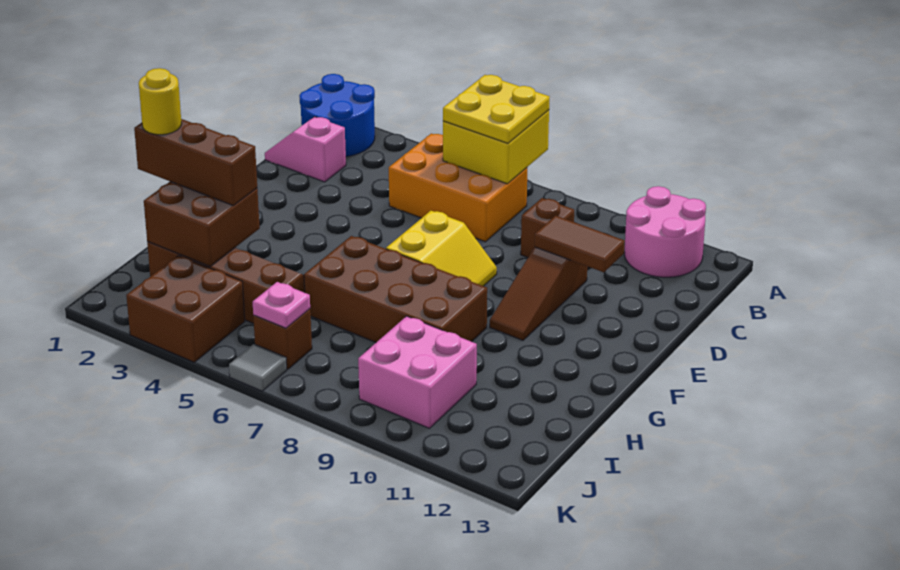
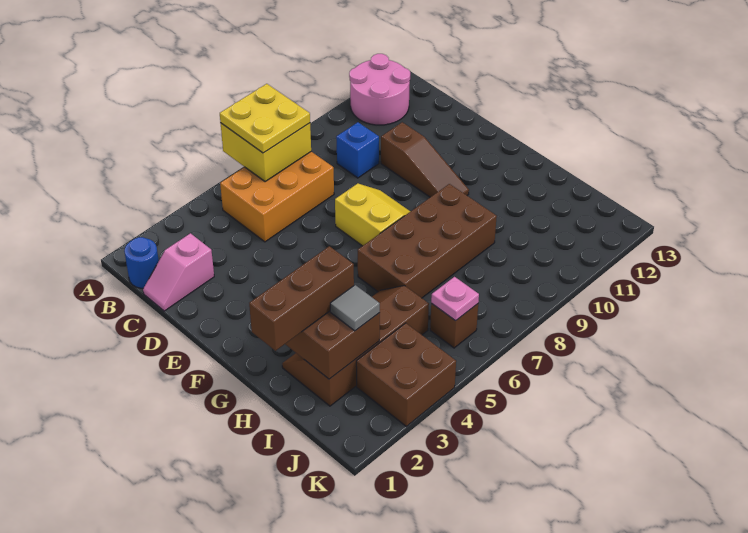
blue 2x2 round brick [300,74,375,157] -> blue 1x1 round brick [124,237,159,288]
brown 1x1 brick [521,198,574,258] -> blue 1x1 brick [336,122,379,178]
brown 1x2 tile [535,216,625,272] -> none
yellow 1x1 round brick [139,68,182,135] -> none
pink 2x2 brick [358,316,477,428] -> none
grey 1x1 tile [229,344,287,391] -> grey 1x1 tile moved to [330,285,380,331]

